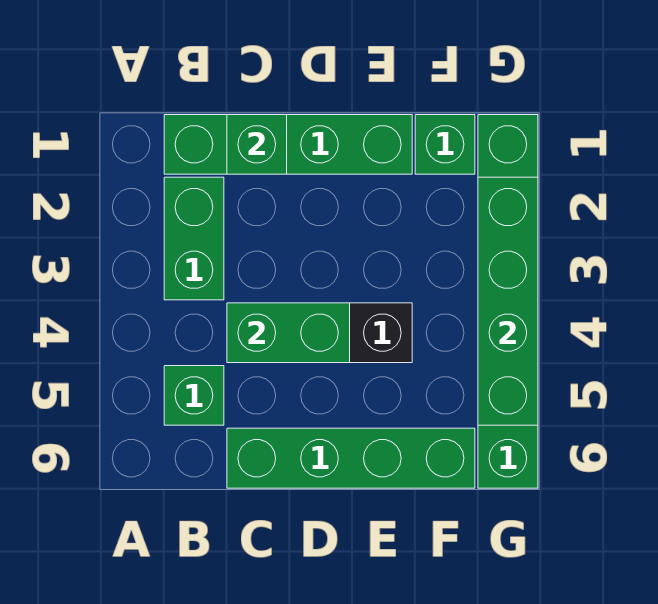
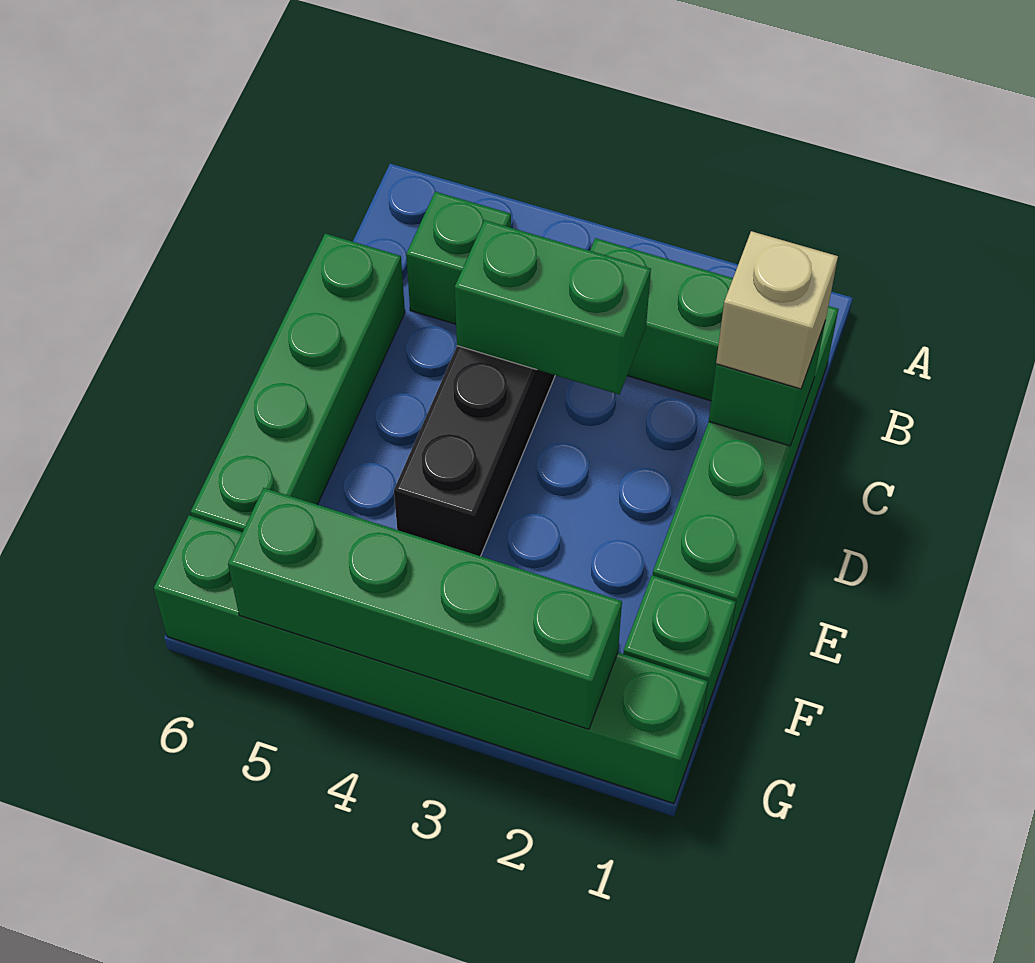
none -> tan 1x1 brick [716,231,838,389]
green 1x2 brick [227,303,350,363] -> green 1x2 brick turned to [455,220,651,395]

